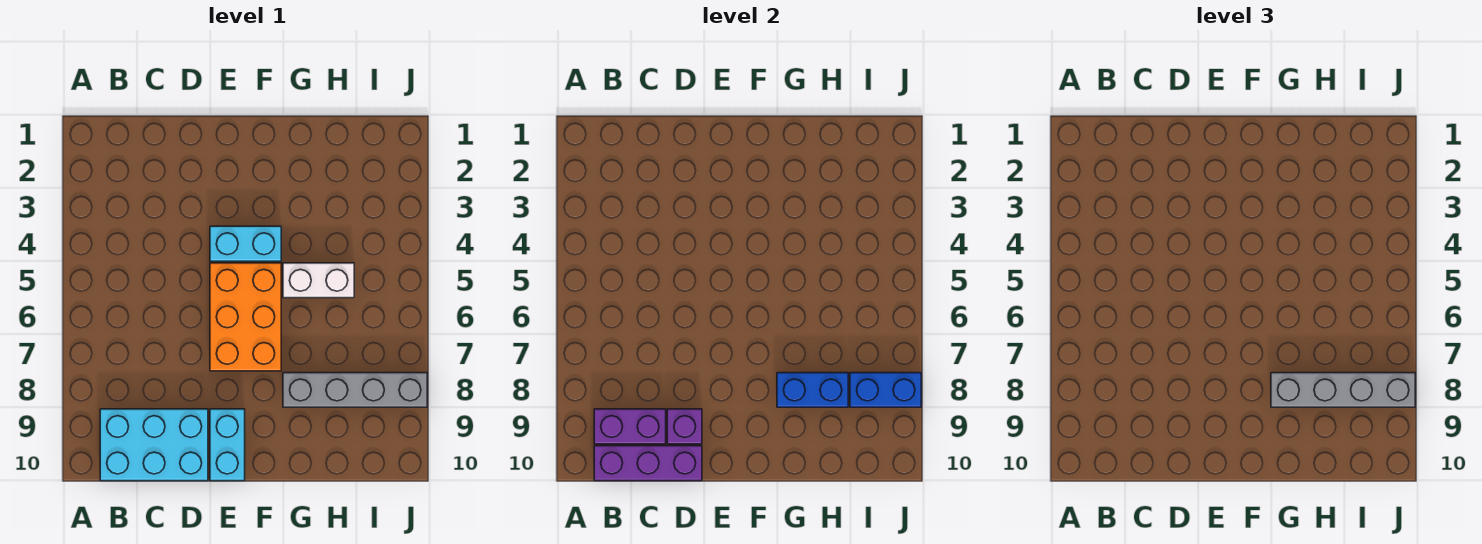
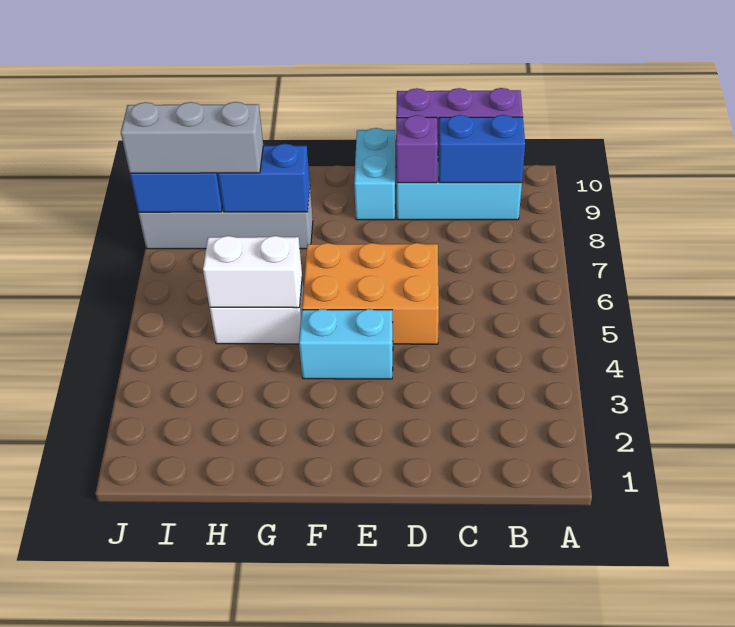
purple 1x2 brick [594,409,666,444] -> blue 1x2 brick [438,115,525,183]
orange 2x3 brick [210,263,281,371] -> orange 2x3 brick turned to [302,243,439,344]
none -> white 1x2 brick [203,236,302,308]
grey 1x4 brick [1271,373,1415,407] -> grey 1x3 brick [121,102,263,173]

